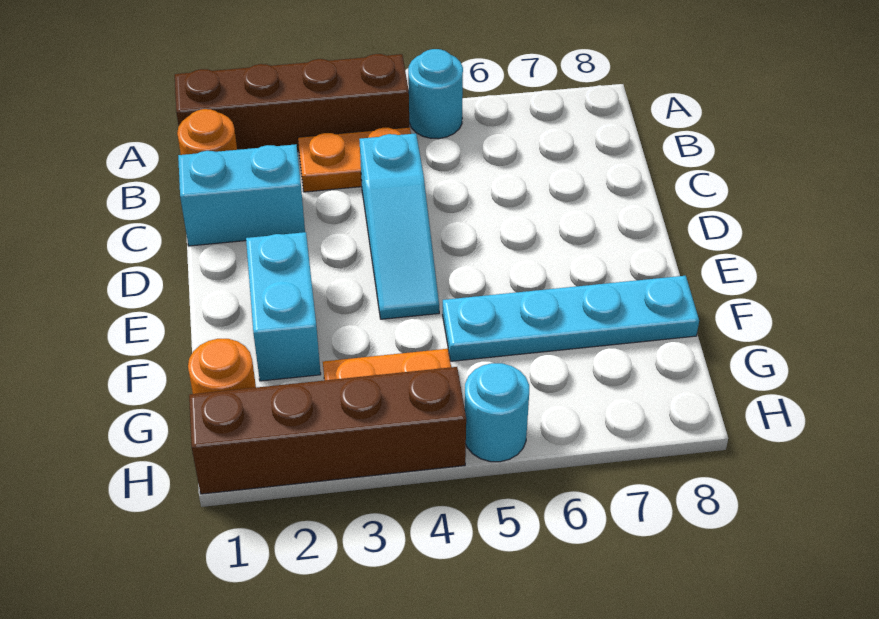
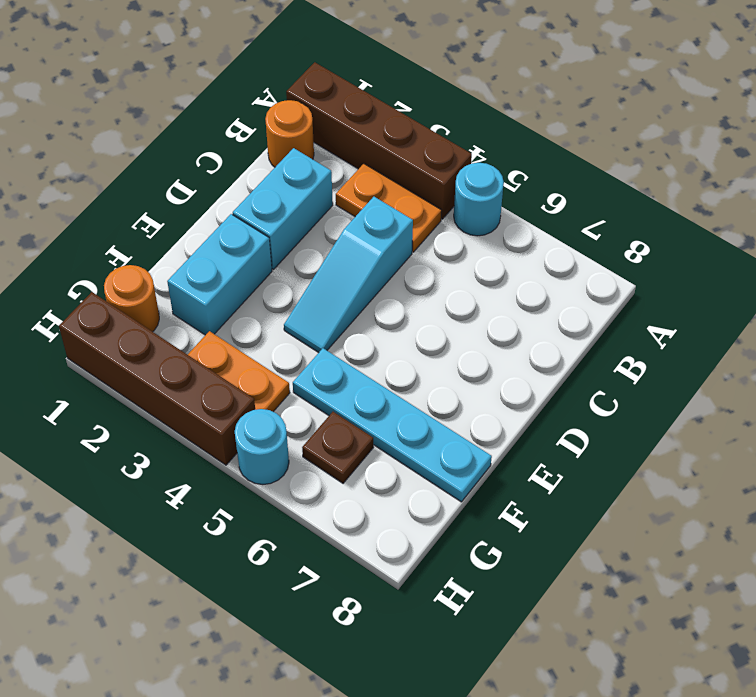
cyan 1x2 brick [178,144,305,246] -> cyan 1x2 brick turned to [233,148,333,269]
none -> brown 1x1 plate [302,412,374,483]

